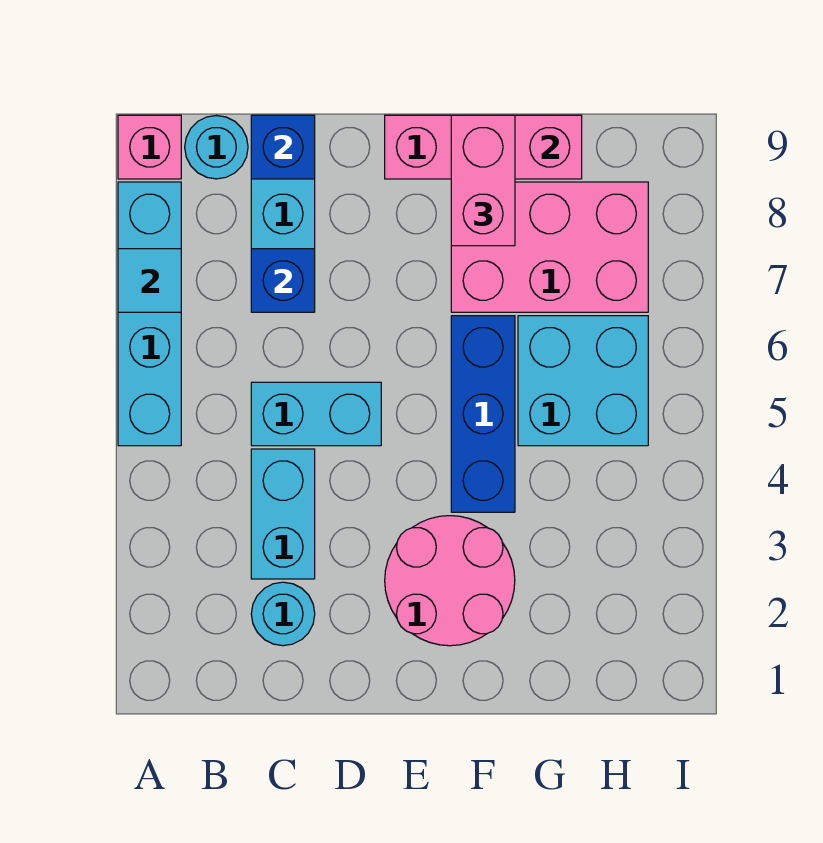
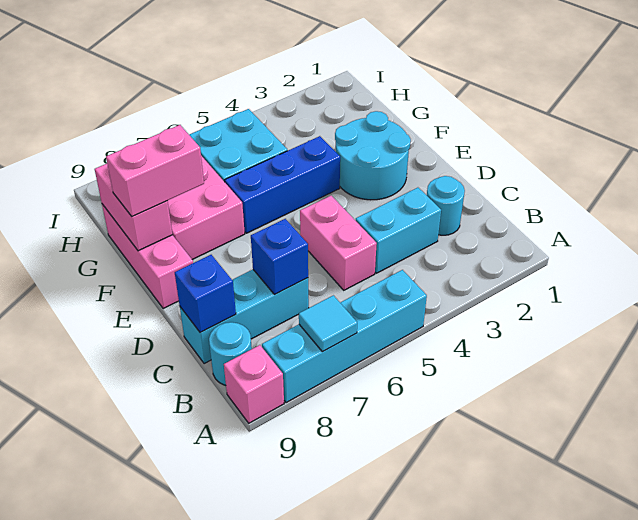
cyan 1x2 brick [251,382,381,446] -> pink 1x2 brick [300,196,377,290]
pink 2x2 round brick [385,516,515,646] -> cyan 2x2 round brick [335,111,411,200]

